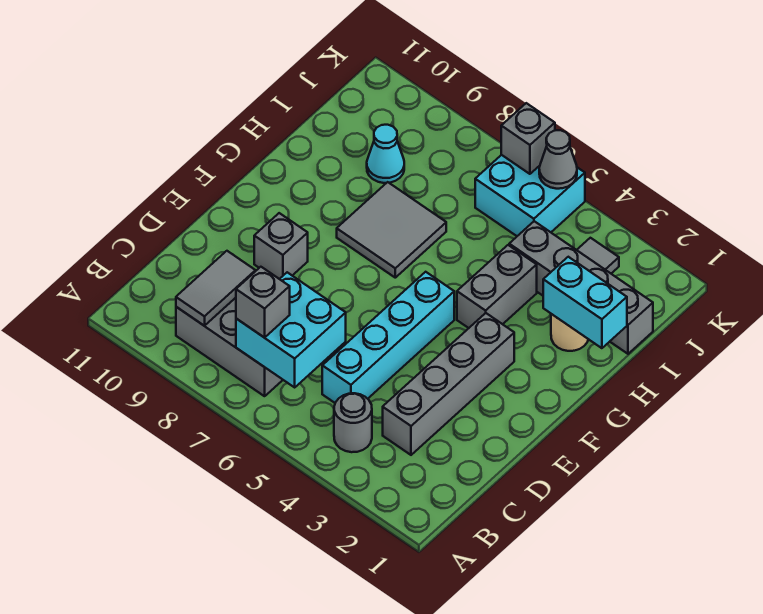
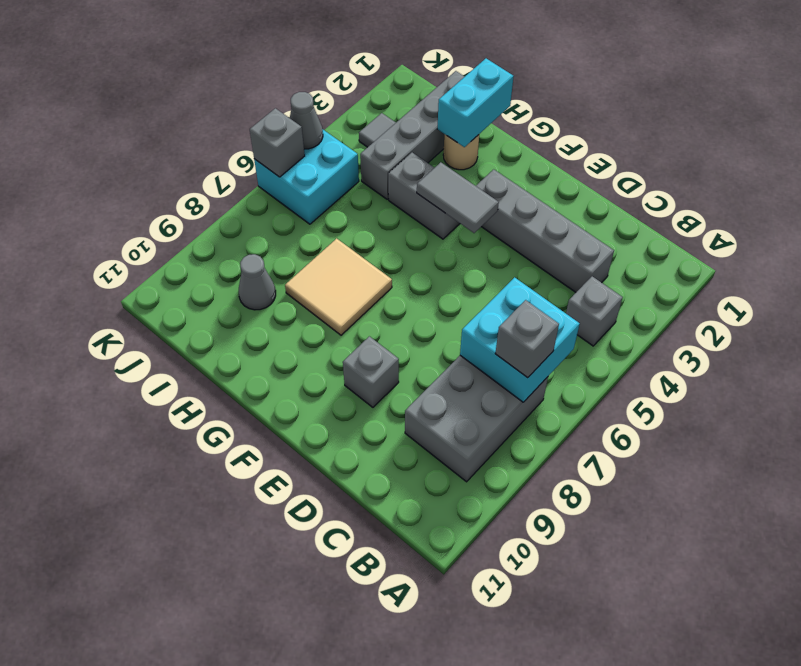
grey 1x1 round brick [334,393,372,452] -> grey 1x1 brick [566,276,623,346]
grey 1x2 tile [176,251,256,326] -> grey 1x2 tile moved to [417,162,499,233]
cyan 1x4 brick [322,272,454,403] -> none
grey 2x2 tile [337,182,446,278] -> tan 2x2 tile [285,238,392,335]
cyan 1x1 cone [367,125,404,183] -> grey 1x1 cone [239,254,276,310]

